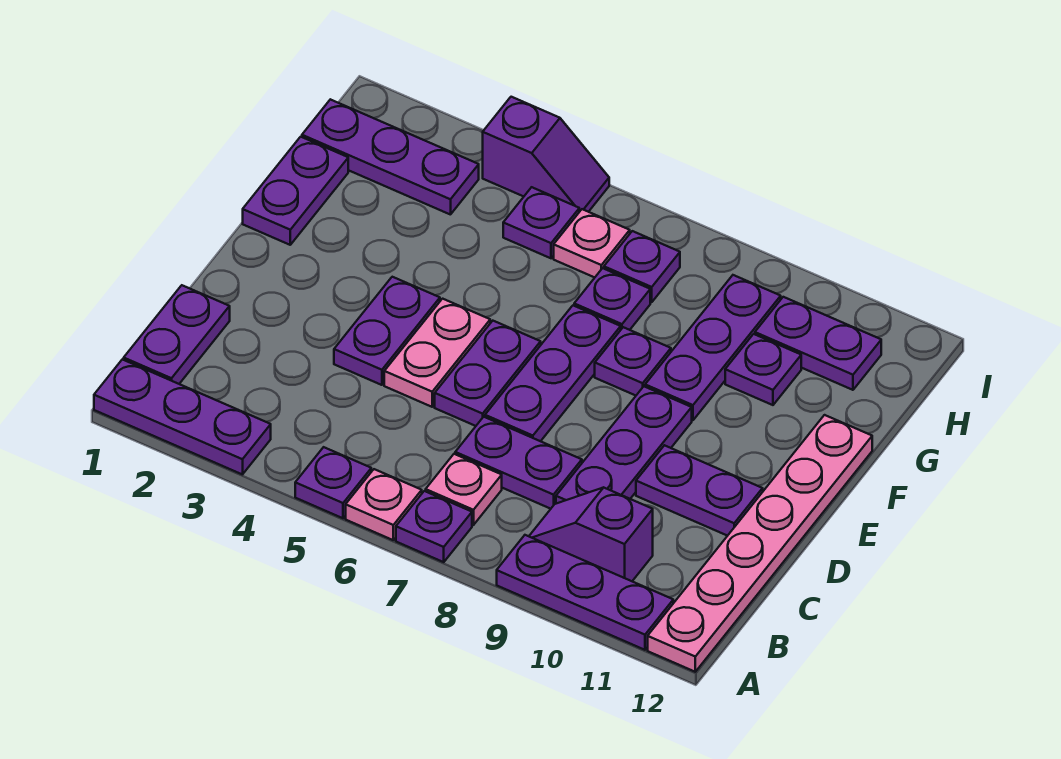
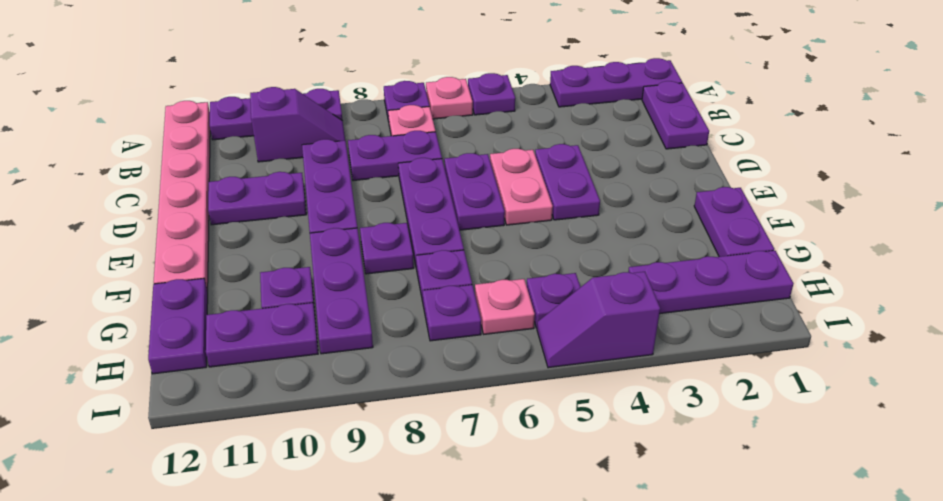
none -> purple 1x2 plate [148,279,208,374]

